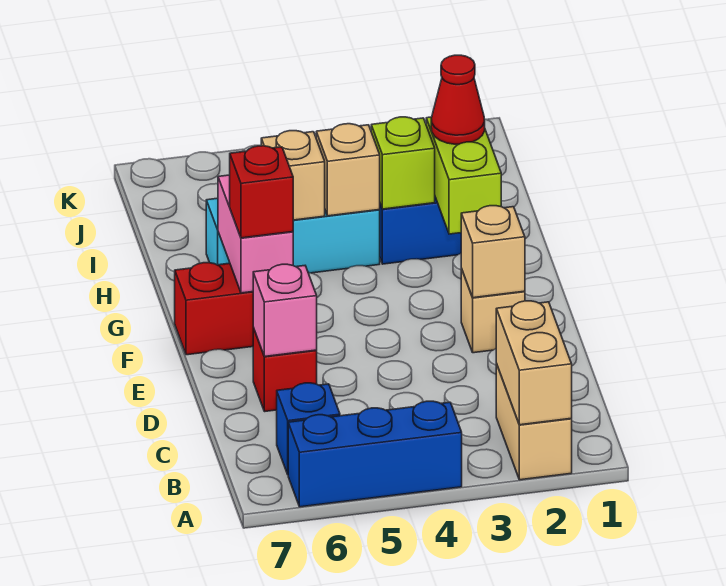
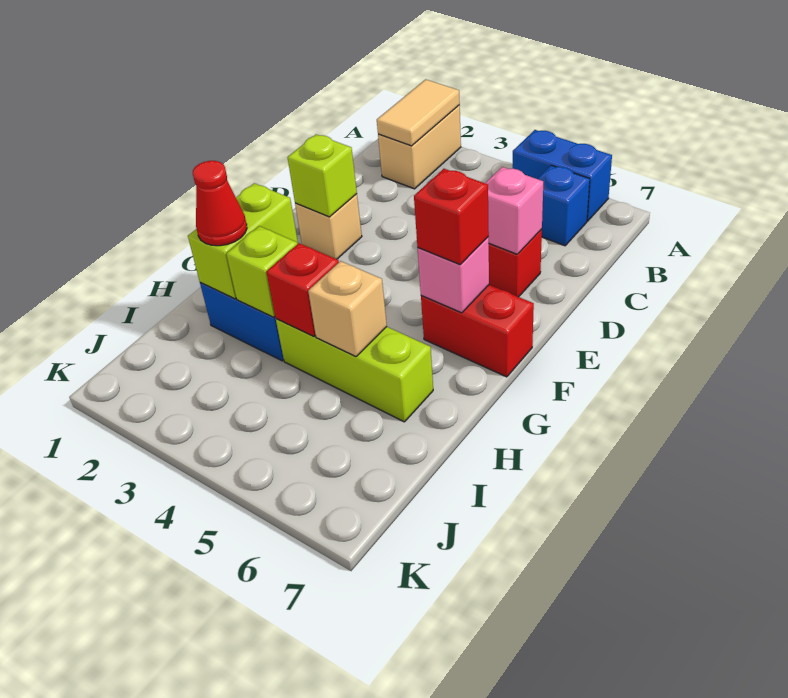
tan 1x2 brick [496,301,572,425] -> tan 1x2 tile [377,79,460,146]
blue 1x3 brick [288,401,462,507] -> blue 1x2 brick [513,130,612,221]
tan 1x1 brick [461,206,525,298] -> lime 1x1 brick [287,134,357,217]
pink 1x2 brick [218,175,293,293] -> pink 1x1 brick [418,237,489,313]
cyan 1x3 brick [206,198,380,273] -> lime 1x3 brick [276,319,433,422]
tan 1x1 brick [316,124,380,216] -> red 1x1 brick [266,243,339,336]

